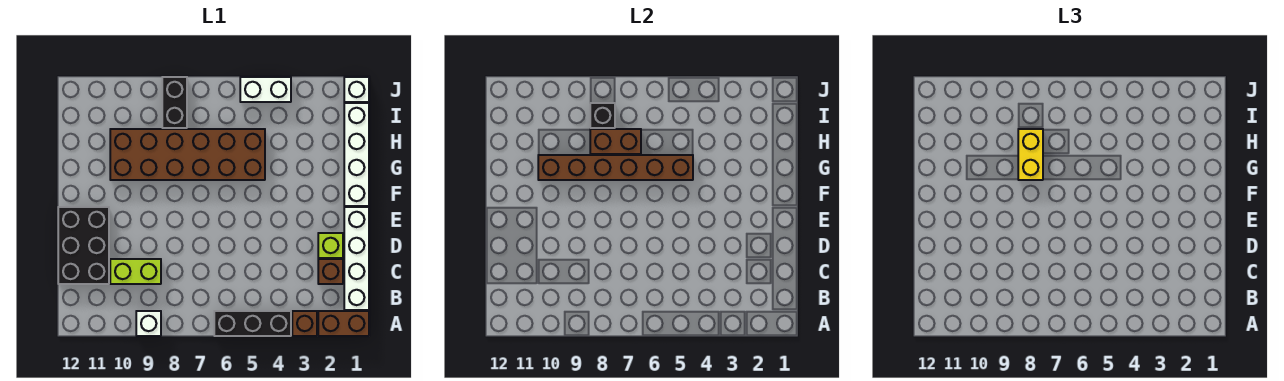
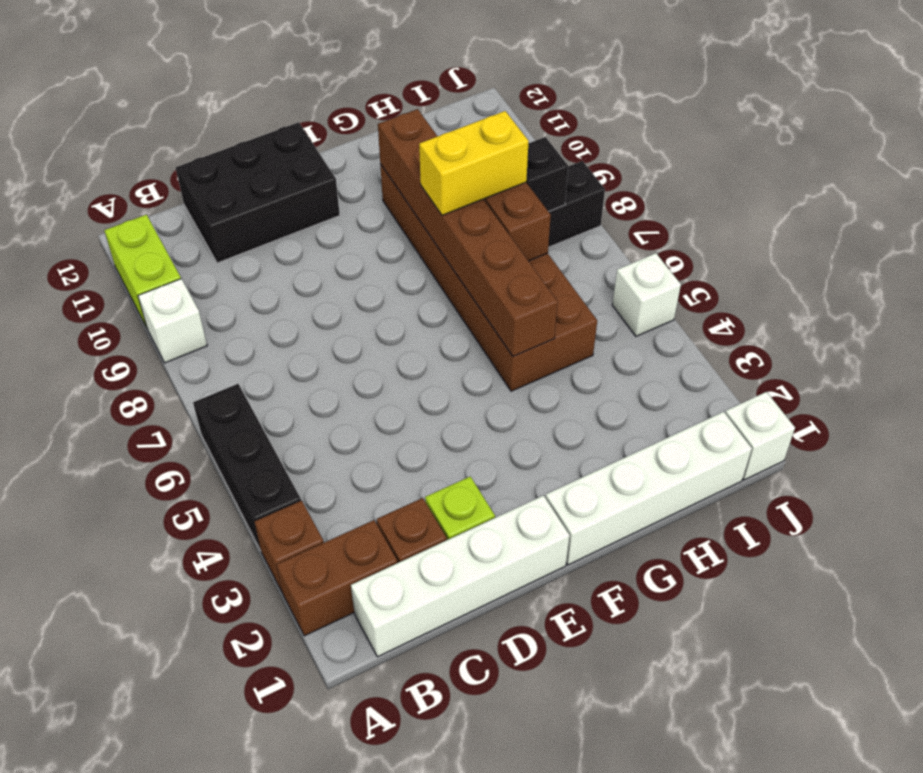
brown 1x2 brick [318,311,369,336] -> brown 1x2 brick turned to [277,520,398,636]
lime 1x2 brick [110,259,161,284] -> lime 1x2 brick moved to [104,215,181,327]
white 1x2 brick [240,77,291,102] -> white 1x1 brick [612,253,681,336]

